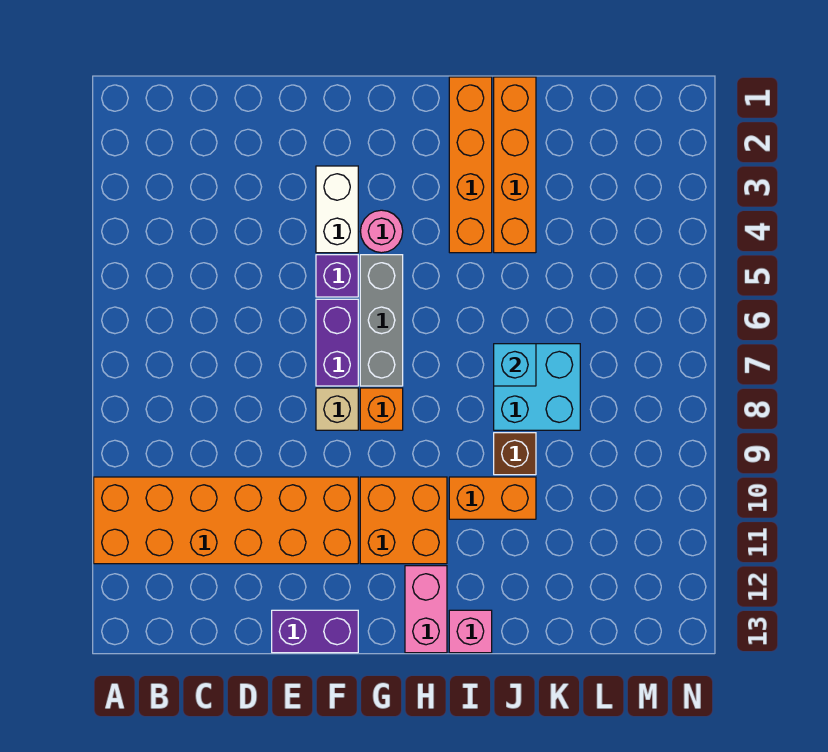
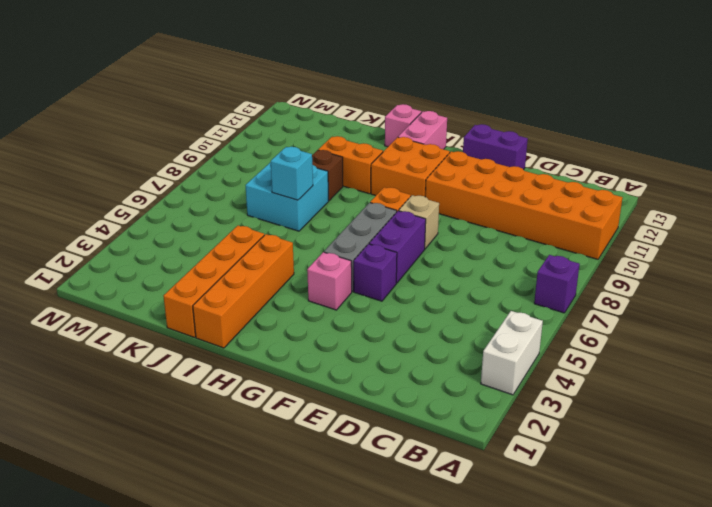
none -> purple 1x1 brick [534,255,580,313]
white 1x2 brick [316,166,358,253] -> white 1x2 brick moved to [481,311,543,395]
pink 1x1 round brick [360,210,403,253] -> pink 1x1 brick [307,252,352,310]

